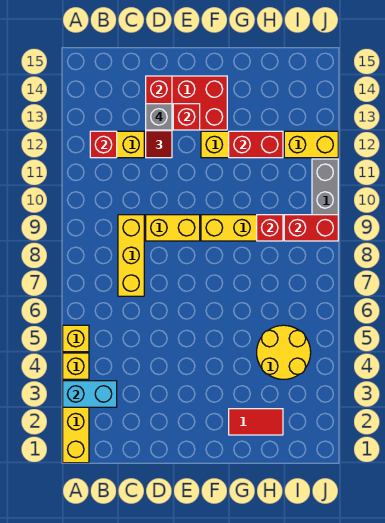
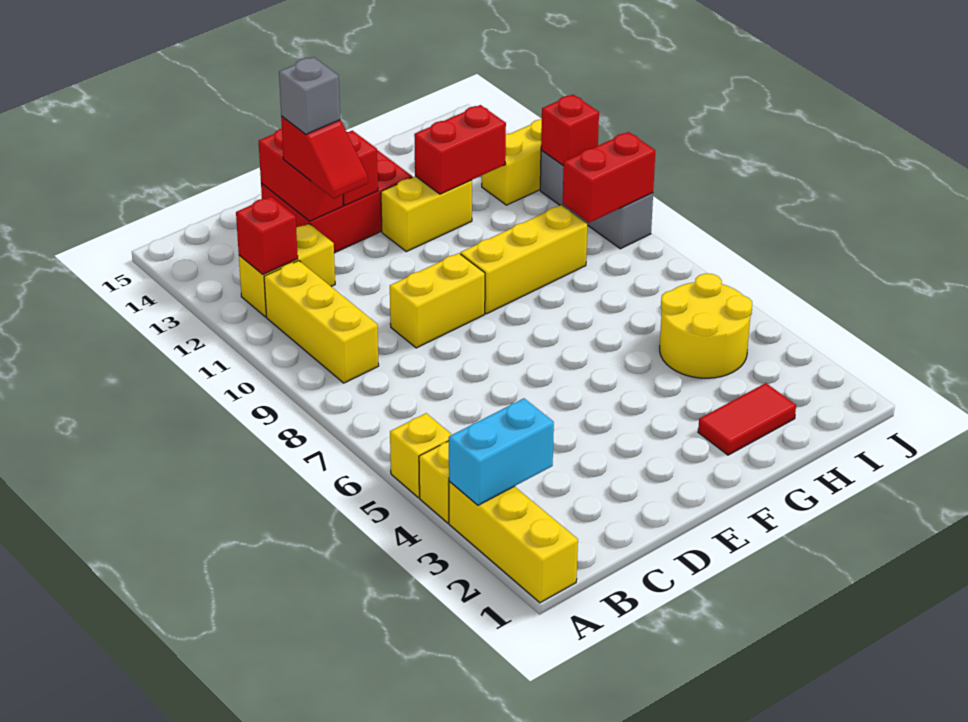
yellow 1x3 brick [118,215,144,296] -> yellow 1x3 brick moved to [264,261,379,383]
red 1x1 brick [257,215,283,241] -> red 1x1 brick moved to [541,95,599,166]

